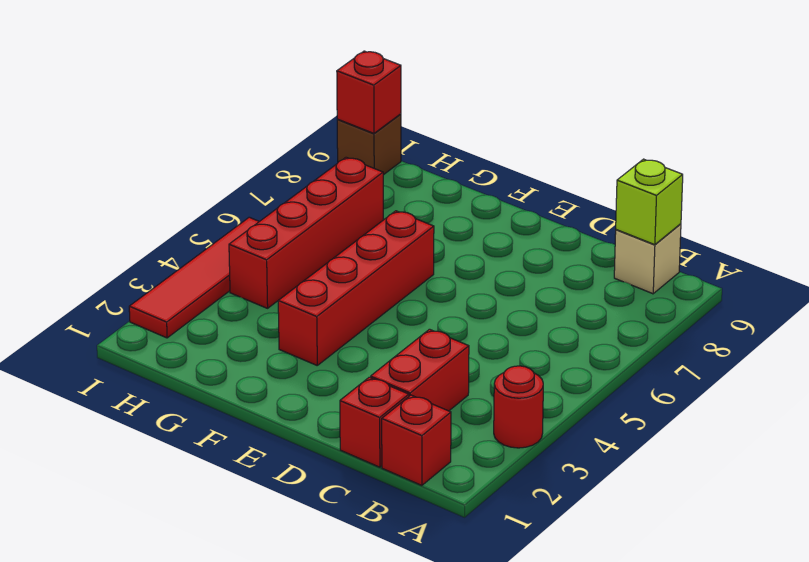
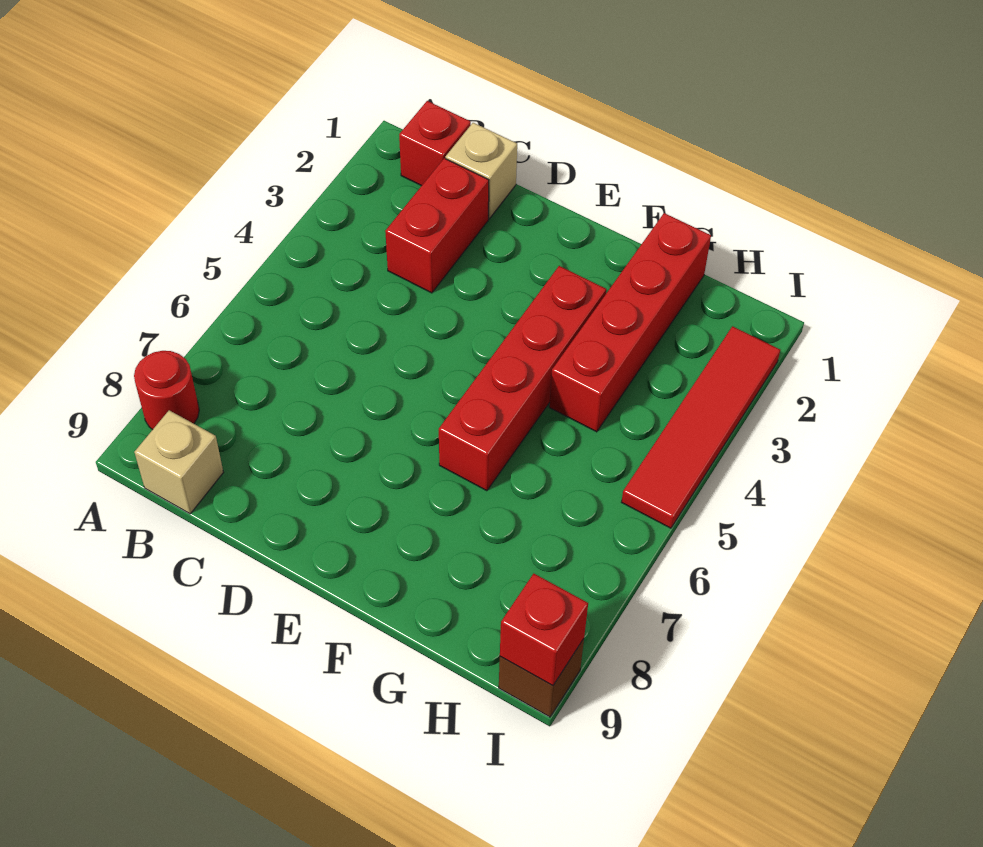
red 1x1 round brick [494,366,543,448] -> red 1x1 round brick moved to [134,351,199,430]
lime 1x1 brick [616,159,683,245] -> none
red 1x1 brick [340,377,409,467] -> tan 1x1 brick [446,123,517,219]
red 1x4 brick [229,157,383,308] -> red 1x4 brick moved to [549,213,711,432]

